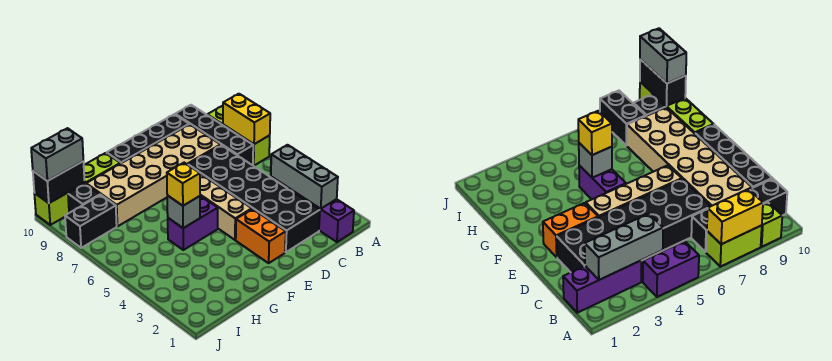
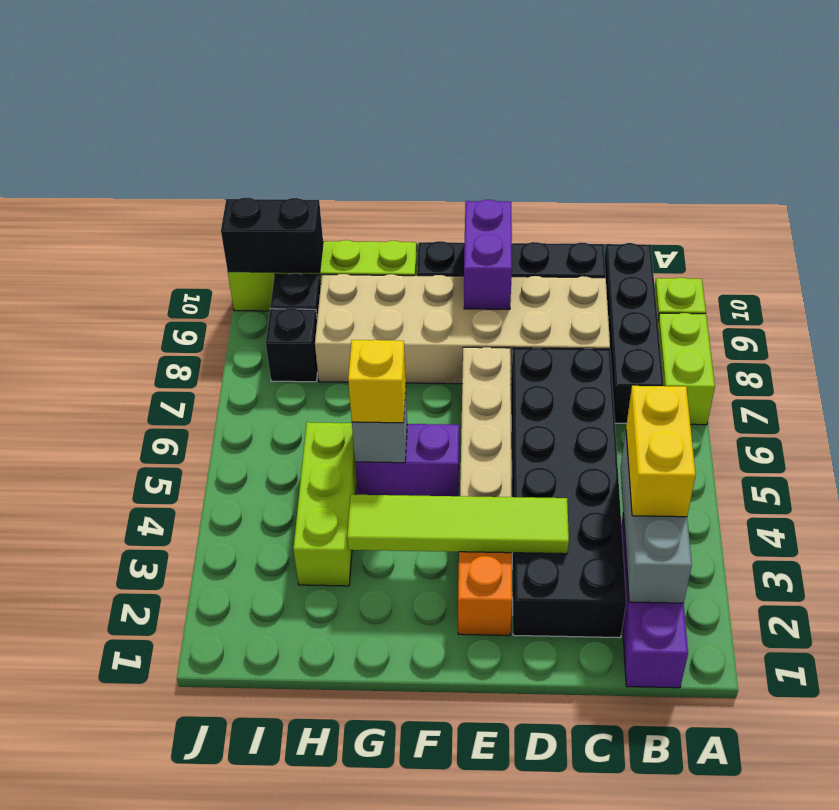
purple 1x2 brick [643,241,699,297] -> purple 1x2 brick moved to [464,200,512,309]
yellow 1x2 brick [223,94,270,144] -> yellow 1x2 brick moved to [626,386,696,517]
none -> lime 1x4 tile [347,495,569,554]
none -> lime 1x3 brick [293,422,357,586]
black 1x2 brick [65,195,117,248] -> black 1x1 brick [266,308,318,382]
grey 1x2 brick [31,128,83,181] -> none

